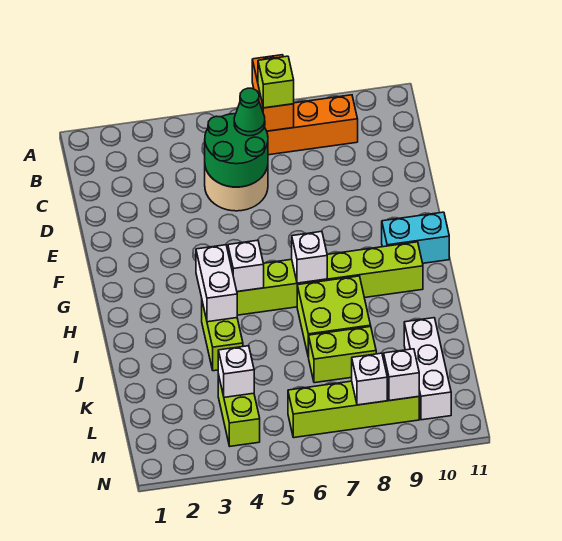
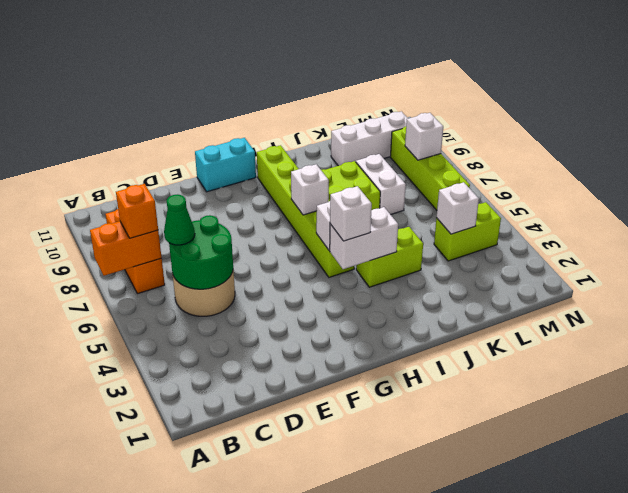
lime 1x1 brick [258,56,294,108] -> orange 1x1 brick [116,184,158,238]
cyan 1x2 brick [382,212,449,263] -> cyan 1x2 brick turned to [195,138,256,192]
lime 1x2 brick [309,327,376,383] -> white 1x2 brick [356,154,406,215]
white 1x1 brick [384,349,419,401] -> white 1x1 brick moved to [330,186,372,241]

